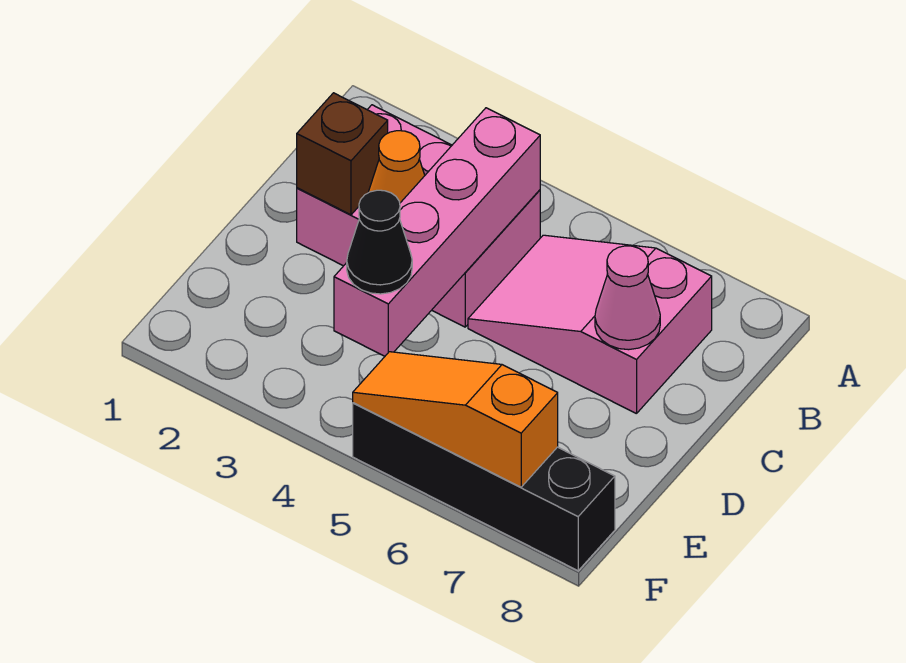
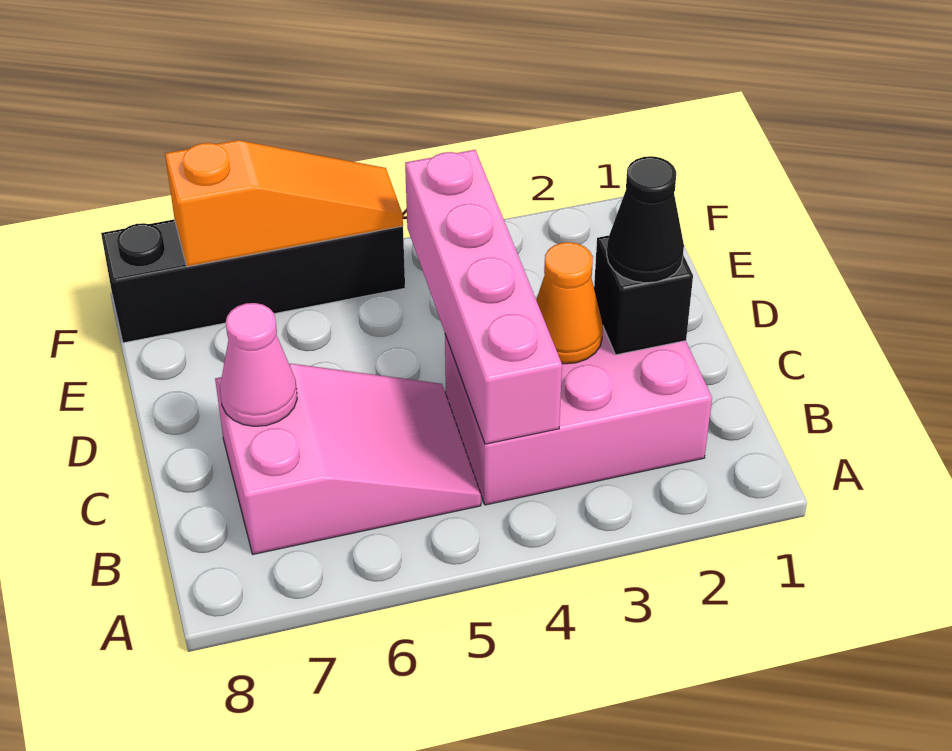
brown 1x1 brick [297,93,388,215] -> black 1x1 brick [594,236,693,355]
black 1x1 cone [347,190,412,294] -> black 1x1 cone moved to [607,156,684,283]

